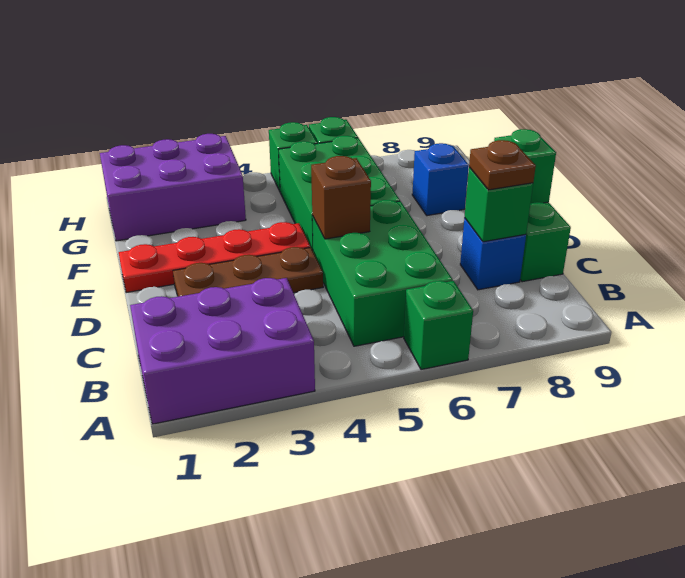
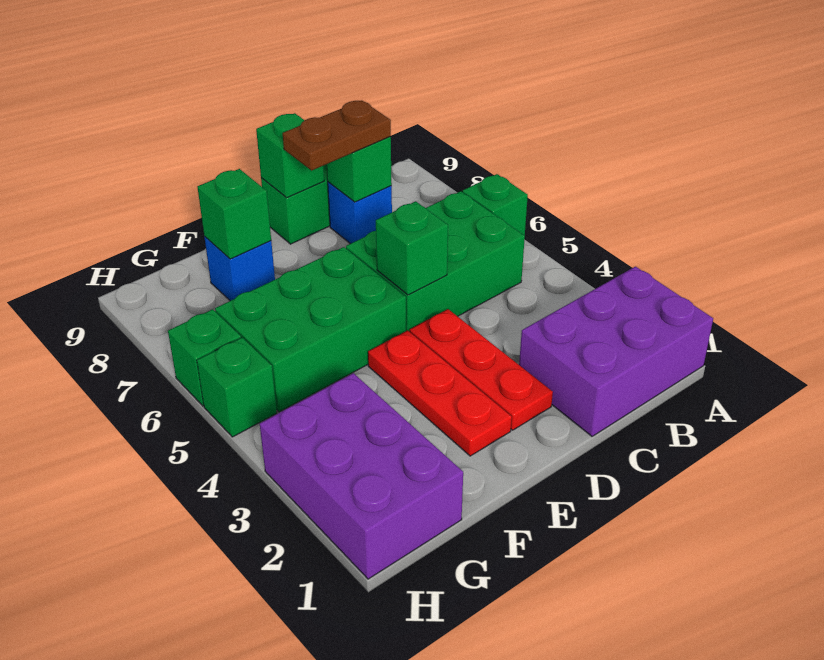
purple 2x3 brick [130,278,315,424] -> purple 2x3 brick turned to [519,267,713,436]
brown 1x1 plate [469,140,536,190] -> brown 1x2 plate [283,100,391,170]
brown 1x3 plate [173,247,323,297] -> red 1x3 plate [410,309,553,430]
brown 1x1 brick [311,156,371,239] -> green 1x1 brick [376,201,448,295]
red 1x4 plate [119,222,310,293] -> red 1x3 plate [368,330,512,456]
none -> green 1x1 brick [198,169,271,259]

